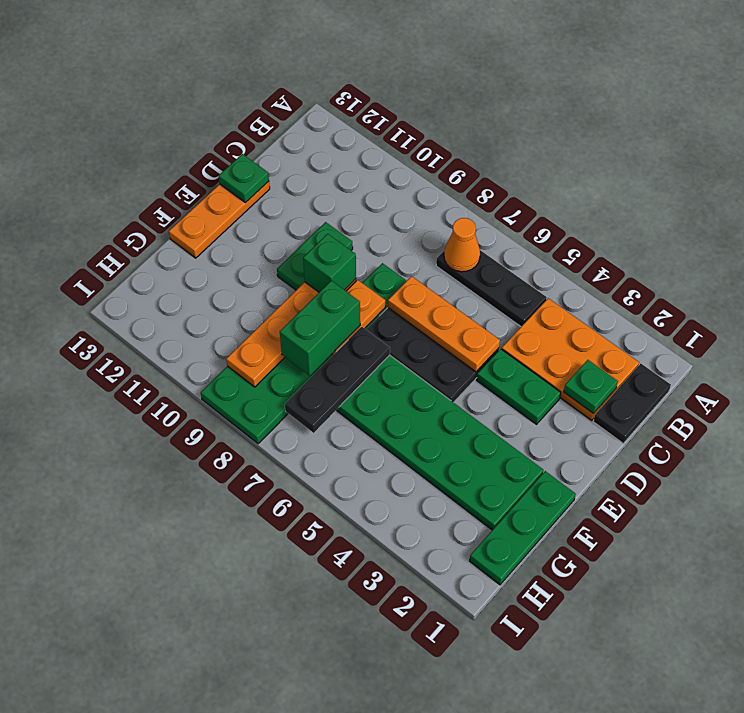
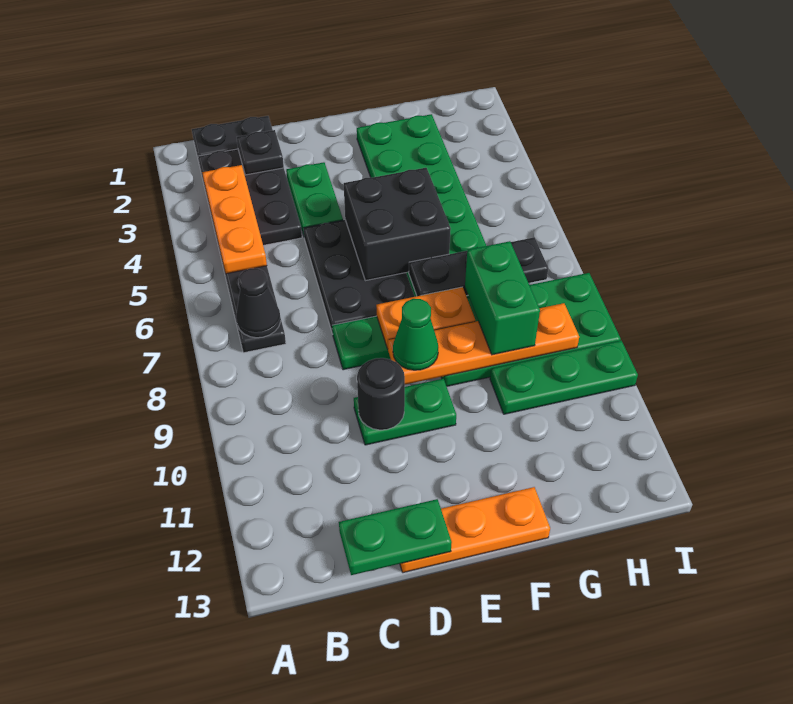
orange 2x3 plate [502,298,639,421] -> black 2x3 plate [198,149,302,247]
orange 1x1 cone [444,218,480,272] -> black 1x1 cone [236,268,281,338]
green 1x1 plate [564,360,618,414] -> black 1x1 plate [237,130,284,175]
orange 1x3 plate [388,276,500,372] -> orange 1x3 plate moved to [202,165,267,274]
none -> black 1x1 round brick [357,358,405,430]
green 1x1 plate [219,154,269,203] -> green 1x2 plate [339,499,452,575]
none -> black 2x2 brick [344,168,451,281]
green 1x1 brick [303,234,356,292] -> green 1x1 cone [393,299,438,370]
green 1x3 plate [470,471,576,585] -> green 1x3 plate moved to [490,340,638,414]
green 1x2 brick [280,281,360,376] -> green 1x2 brick turned to [465,241,540,355]

